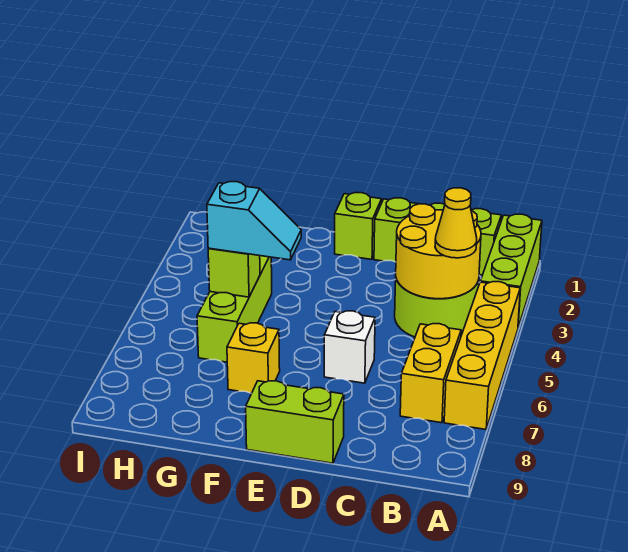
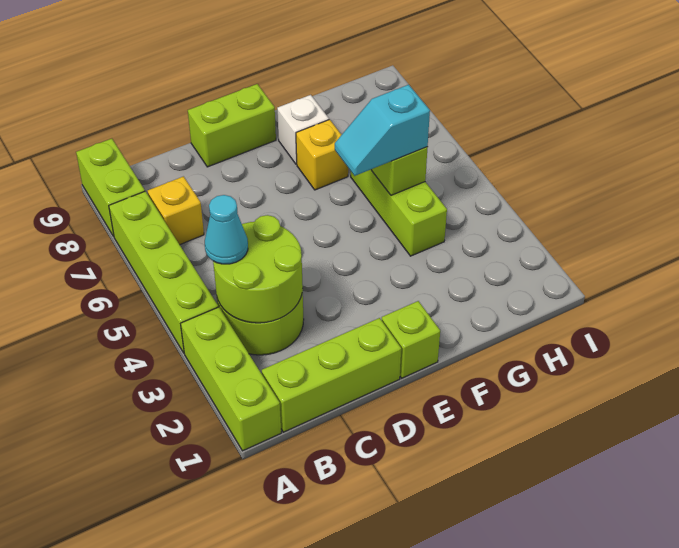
yellow 1x4 brick [444,282,520,429] -> lime 1x4 brick [109,191,218,353]
none -> lime 1x2 brick [76,139,145,236]
yellow 2x2 round brick [396,204,481,299] -> lime 2x2 round brick [213,215,303,323]
yellow 1x1 cone [435,188,477,258] -> cyan 1x1 cone [205,195,248,264]
yellow 1x2 brick [400,324,461,423] -> yellow 1x1 brick [148,176,204,245]
white 1x1 brick [324,311,375,383] -> white 1x1 brick moved to [277,95,329,164]

